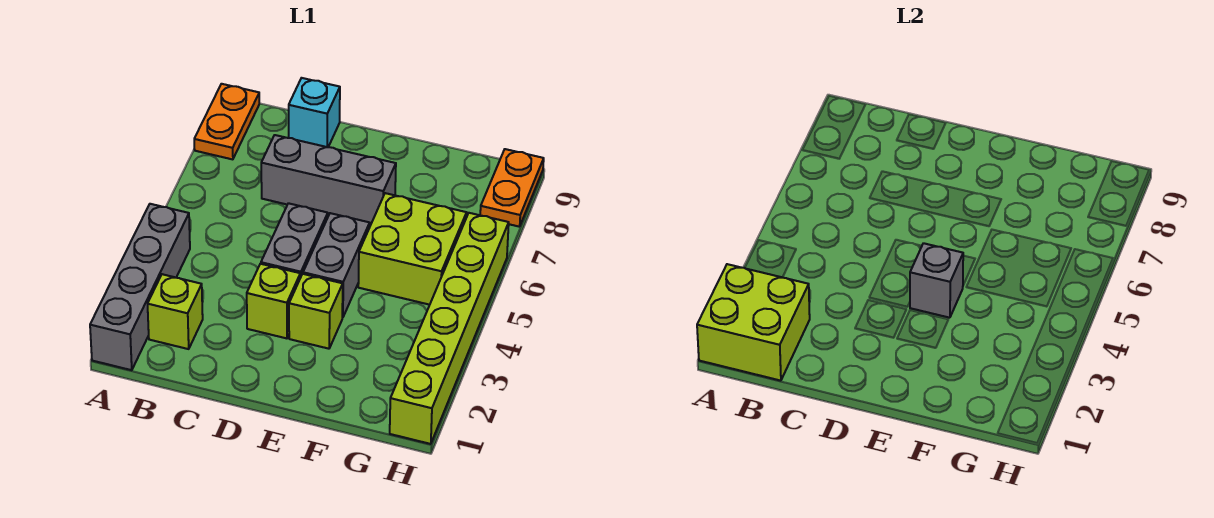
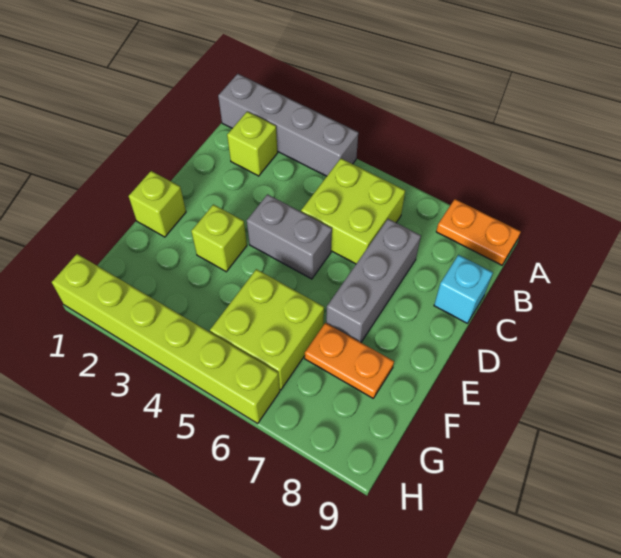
lime 2x2 brick [697,264,810,381] -> lime 2x2 brick moved to [301,159,405,264]
lime 1x1 brick [247,264,300,338] -> lime 1x1 brick moved to [129,171,186,237]
grey 1x2 brick [303,213,370,318] -> none
grey 1x1 brick [910,243,963,318] -> none
orange 1x2 plate [480,149,544,227] -> orange 1x2 plate moved to [305,323,394,398]

